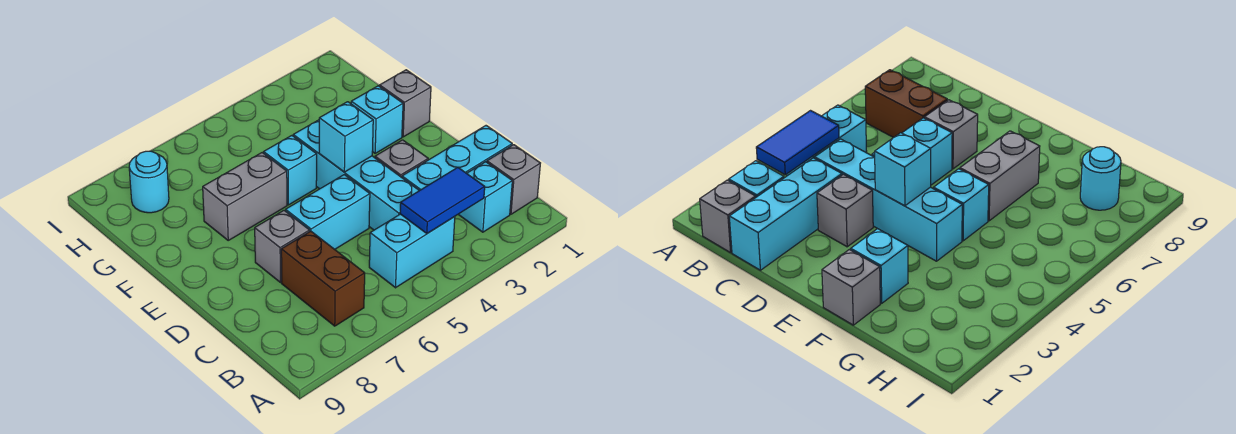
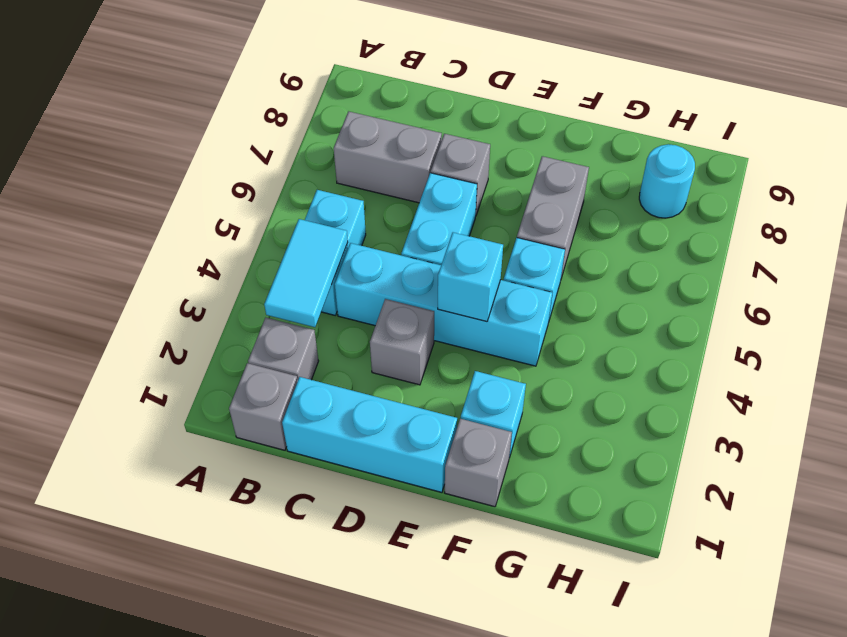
cyan 1x1 brick [458,162,512,232] -> grey 1x1 brick [248,318,318,380]
blue 1x2 tile [400,167,485,234] -> cyan 1x2 tile [264,219,348,327]
brown 1x2 brick [281,231,365,326] -> grey 1x2 brick [334,111,442,203]
cyan 1x3 brick [402,126,512,191] -> cyan 1x3 brick turned to [282,377,457,492]

